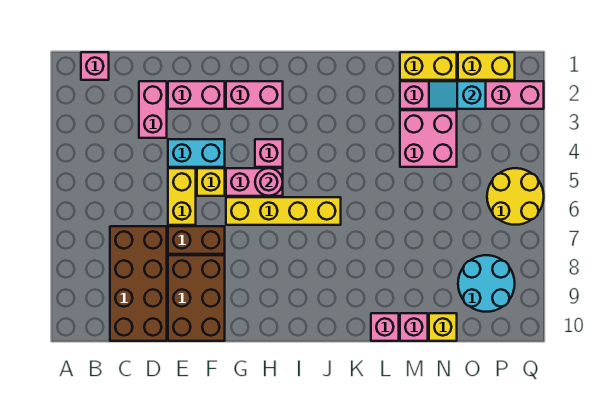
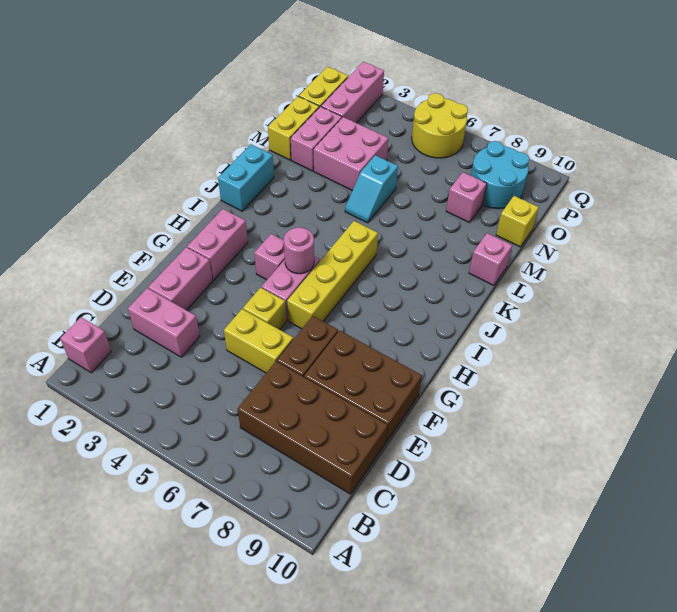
cyan 1x2 brick [168,139,225,167] -> cyan 1x2 brick moved to [218,144,274,211]
pink 1x1 brick [400,313,428,341] -> pink 1x1 brick moved to [446,172,487,223]
cyan 1x2 slope [429,81,486,109] -> cyan 1x2 slope moved to [345,155,398,223]

